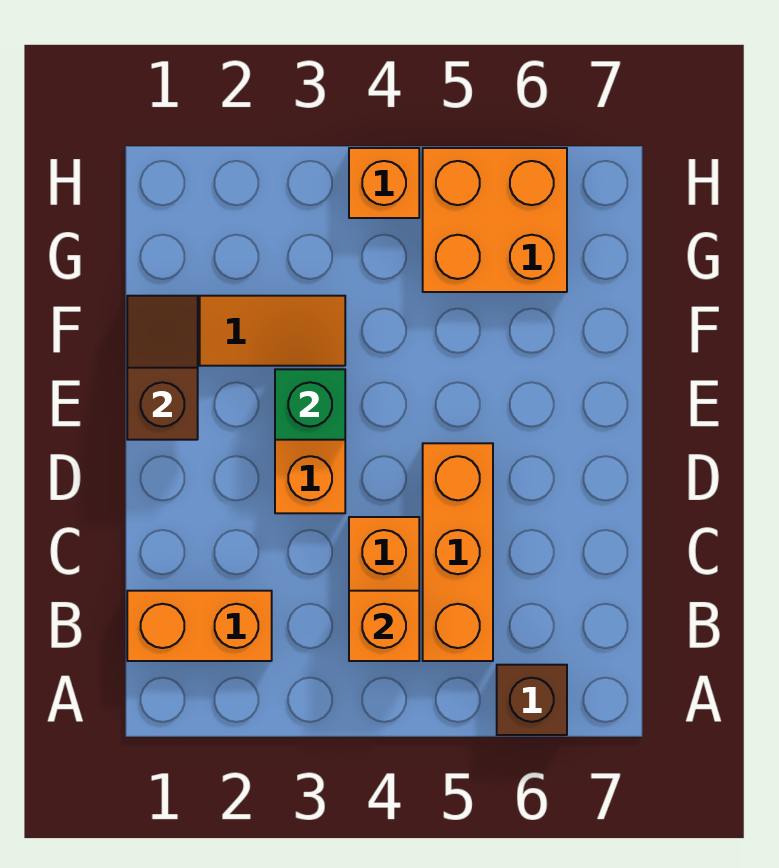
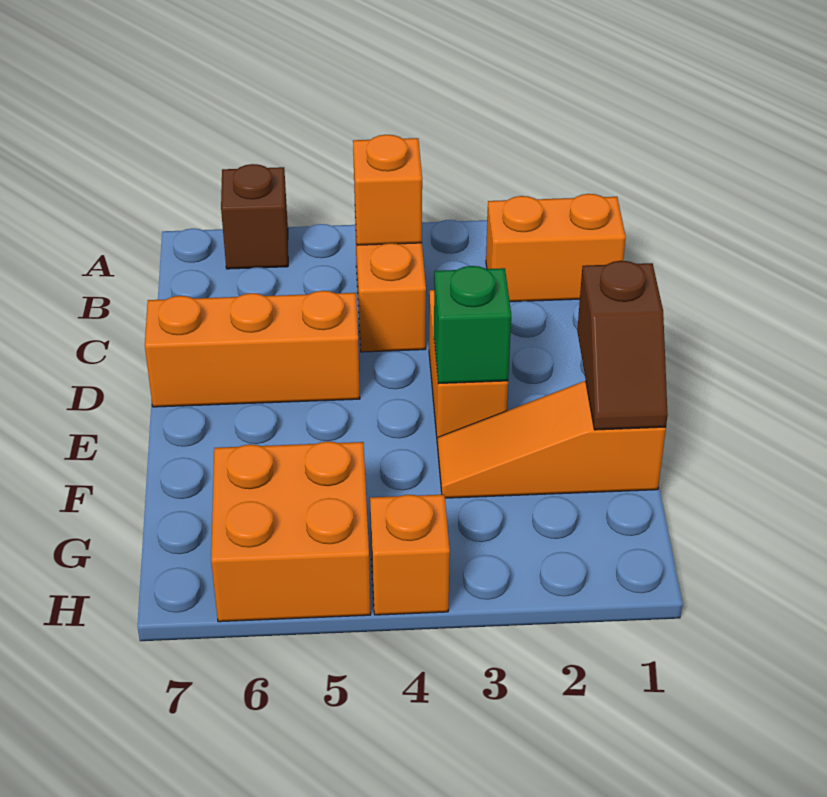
orange 1x3 brick [423,443,493,661] -> orange 1x3 brick turned to [145,291,360,407]

